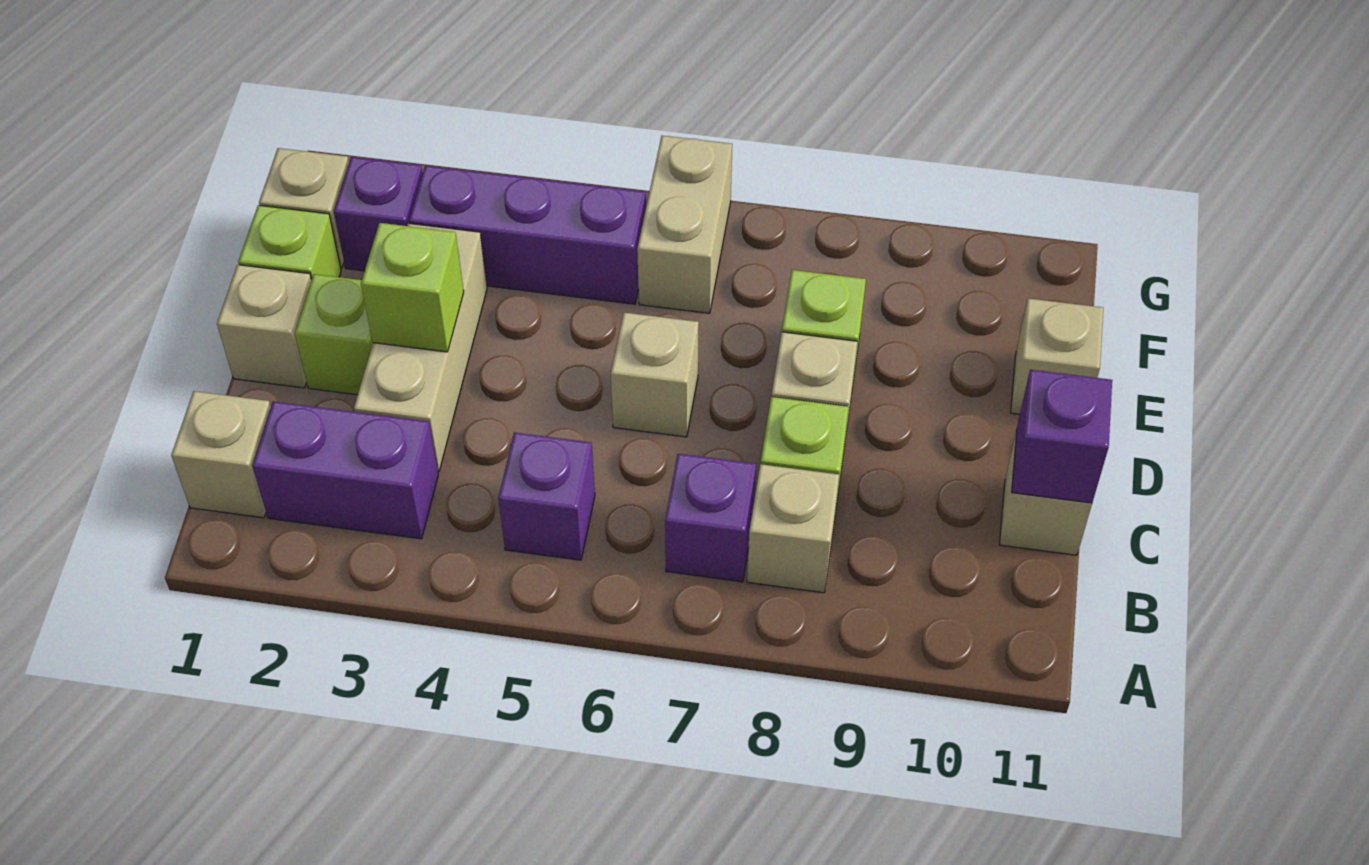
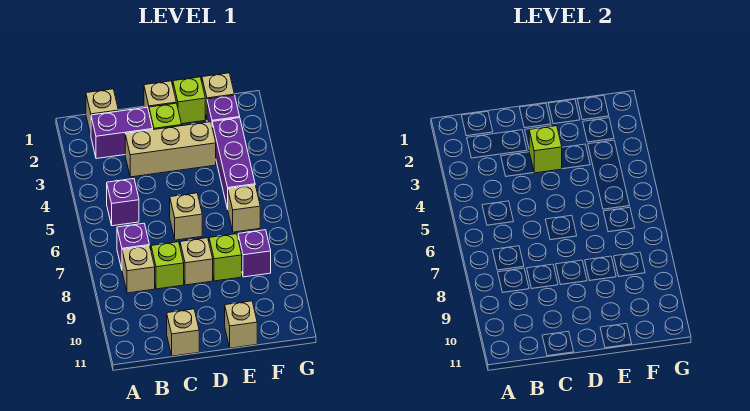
purple 1x2 brick [252,401,438,539] -> purple 1x2 brick turned to [91,107,153,159]
purple 1x1 brick [1012,370,1112,503] -> purple 1x1 brick moved to [238,230,271,277]
tan 1x2 brick [637,136,732,313] -> tan 1x1 brick [228,185,260,232]

